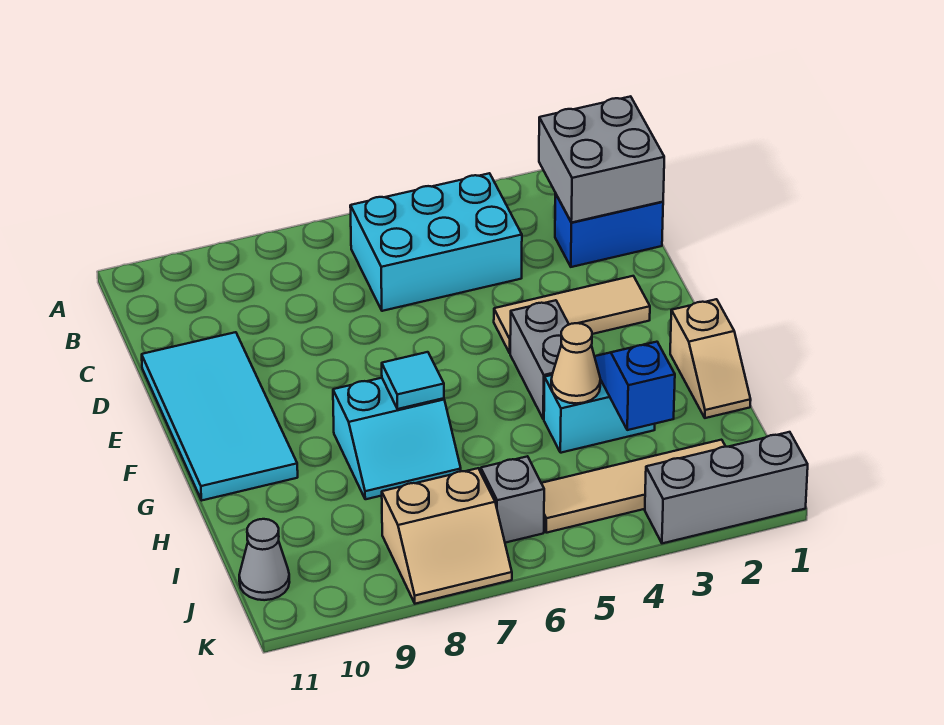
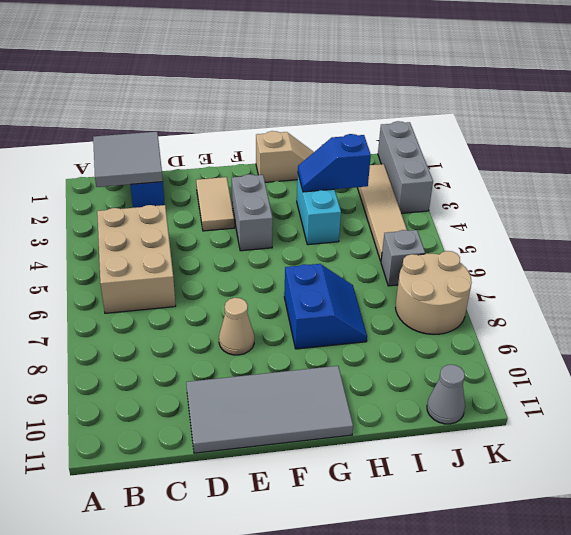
grey 2x2 brick [539,96,664,223] -> grey 2x2 tile [93,132,163,187]
cyan 2x3 brick [350,173,522,311] -> tan 2x3 brick [97,205,176,313]
cyan 2x4 tile [142,332,298,500] -> grey 2x4 tile [186,366,353,453]
tan 1x3 tile [494,276,650,353] -> tan 1x2 tile [196,177,234,231]
grey 1x2 brick [510,300,569,419] -> grey 1x2 brick turned to [232,174,273,251]
cyan 2x2 slope [333,378,461,499] -> blue 2x2 slope [284,264,367,349]
cyan 1x1 tile [382,352,444,409] -> none
tan 1x1 cone [551,323,600,403] -> tan 1x1 cone moved to [219,298,254,355]
tan 2x2 slope [382,468,512,604] -> tan 2x2 round brick [395,251,472,334]

